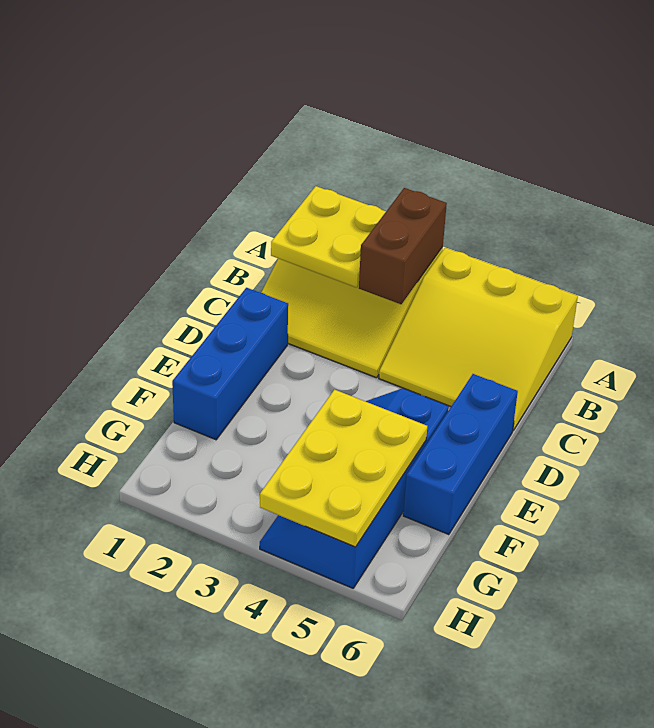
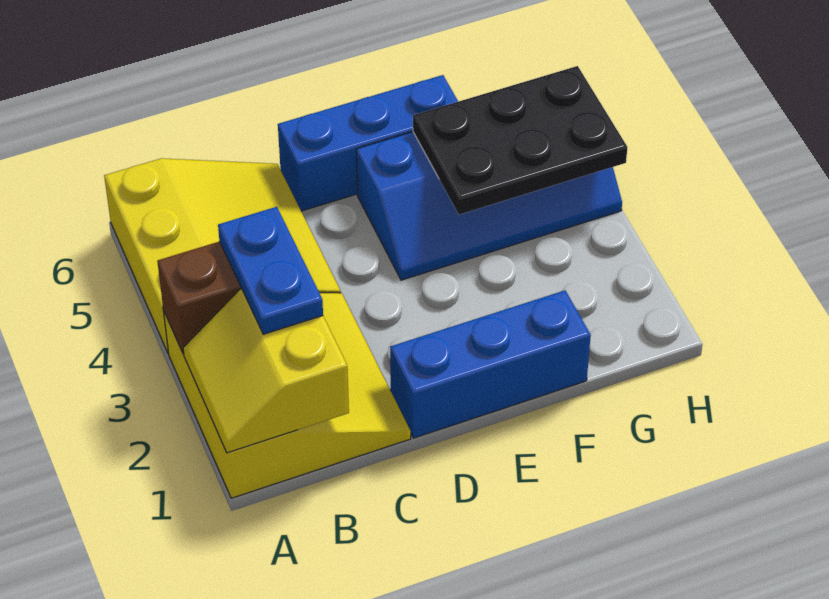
yellow 2x2 plate [271,186,386,288] -> yellow 2x2 slope [183,289,349,453]
none -> blue 1x2 plate [218,207,323,334]
yellow 2x3 plate [260,390,427,547] -> black 2x3 plate [413,66,628,215]

